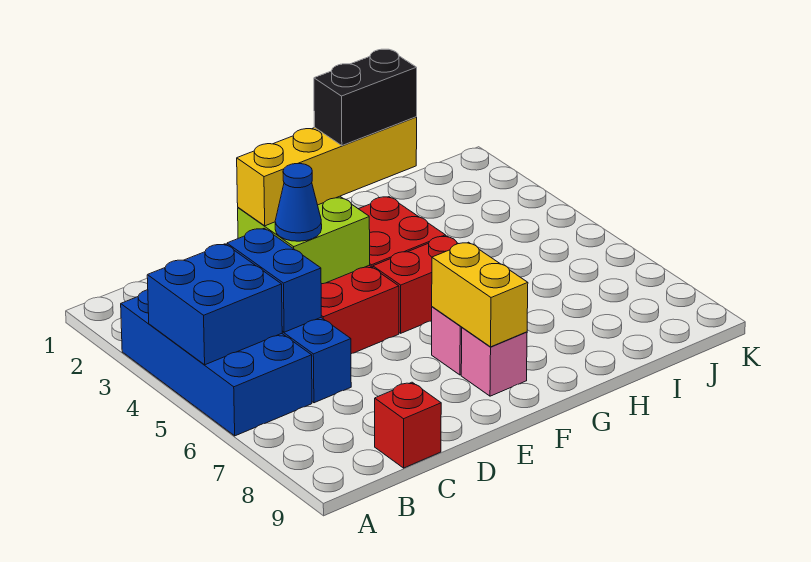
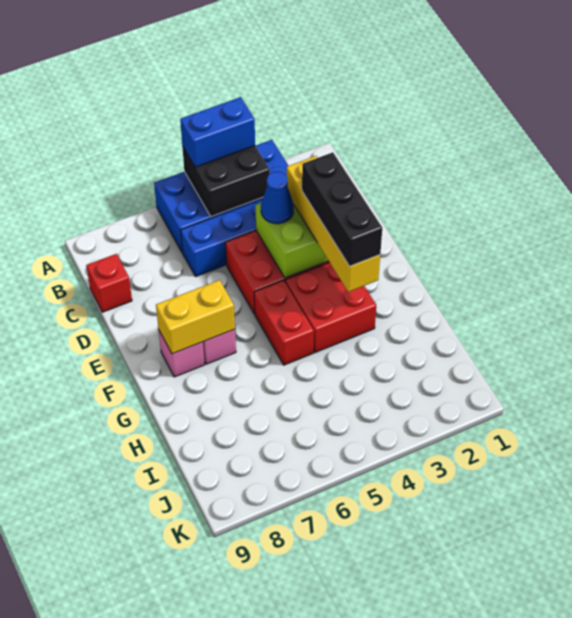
blue 2x2 brick [147,244,282,365] -> black 2x2 brick [182,146,270,217]
blue 1x2 brick [227,228,321,332] -> blue 1x2 brick moved to [180,97,255,167]
black 1x2 brick [314,49,417,146] -> black 1x3 brick [302,152,382,266]

